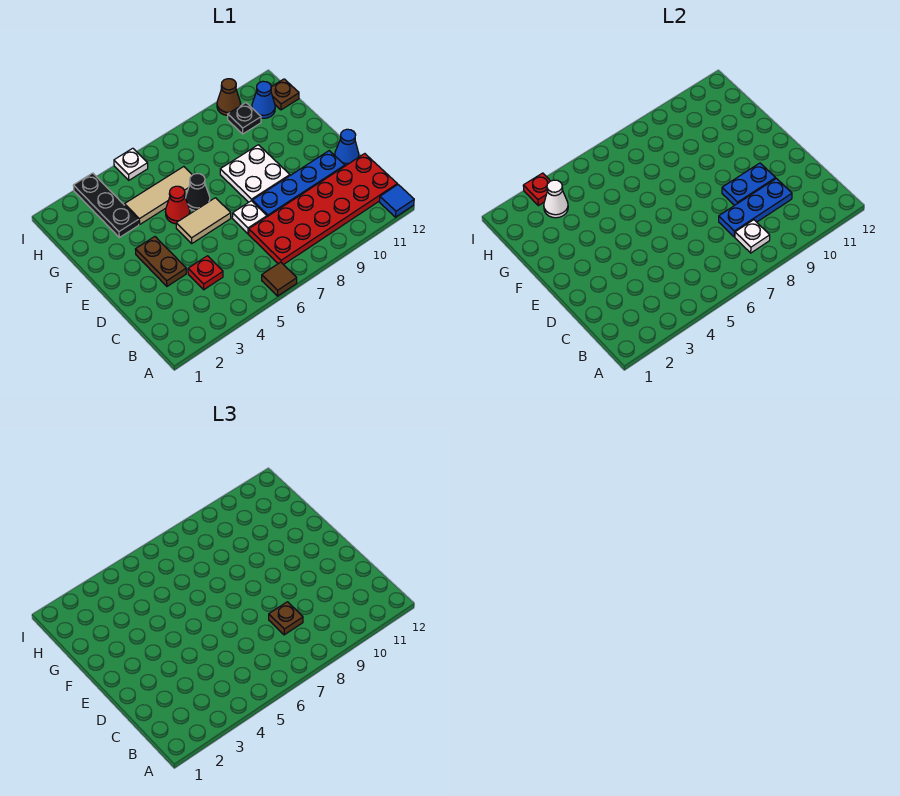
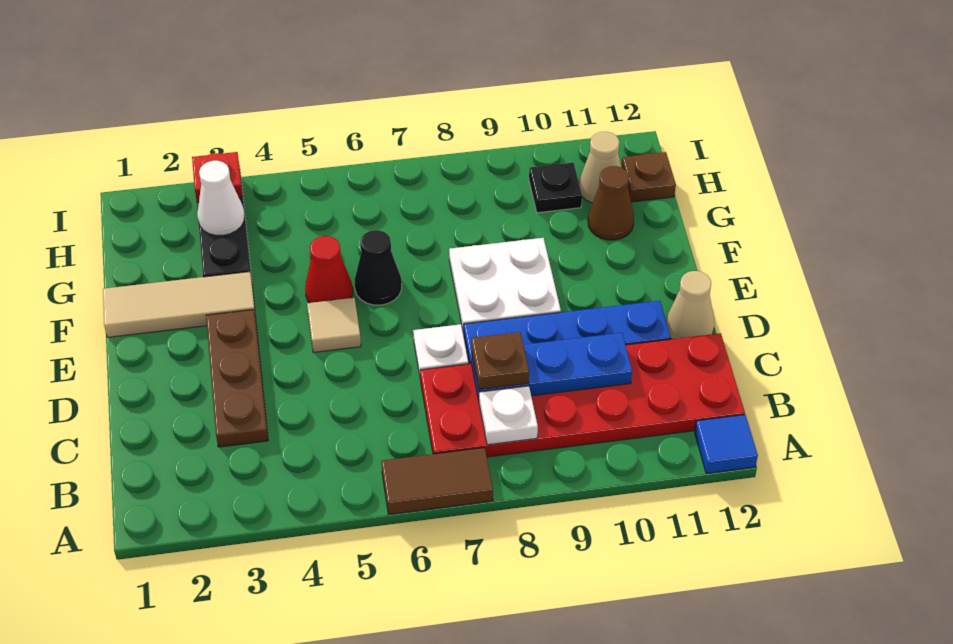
brown 1x1 tile [262,262,297,296] -> brown 1x2 tile [381,448,493,514]
red 1x1 plate [188,256,223,290] -> none
brown 1x2 plate [135,237,186,286] -> brown 1x3 plate [206,310,268,447]
blue 1x2 plate [722,163,776,206] -> none
blue 1x1 cone [335,129,359,166] -> tan 1x1 cone [666,271,714,339]
tan 1x2 tile [176,198,231,243] -> tan 1x1 tile [307,298,361,352]
tan 1x3 tile [125,167,192,224] -> tan 1x3 tile moved to [103,272,255,337]
blue 1x1 cone [252,81,275,118] -> tan 1x1 cone [579,132,621,203]
white 1x1 plate [114,148,148,180] -> none
brown 1x1 cone [217,79,241,115] -> brown 1x1 cone moved to [588,166,634,240]

